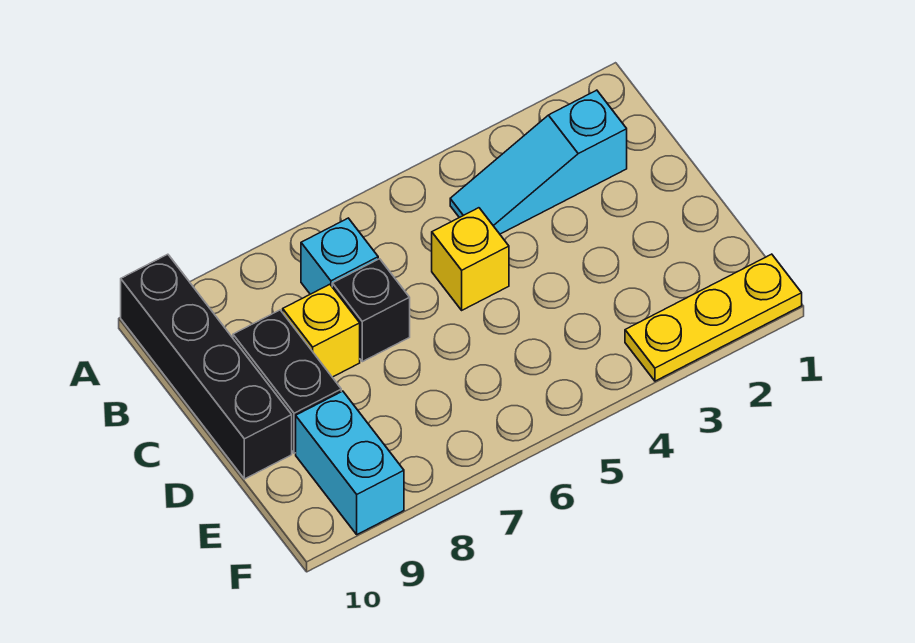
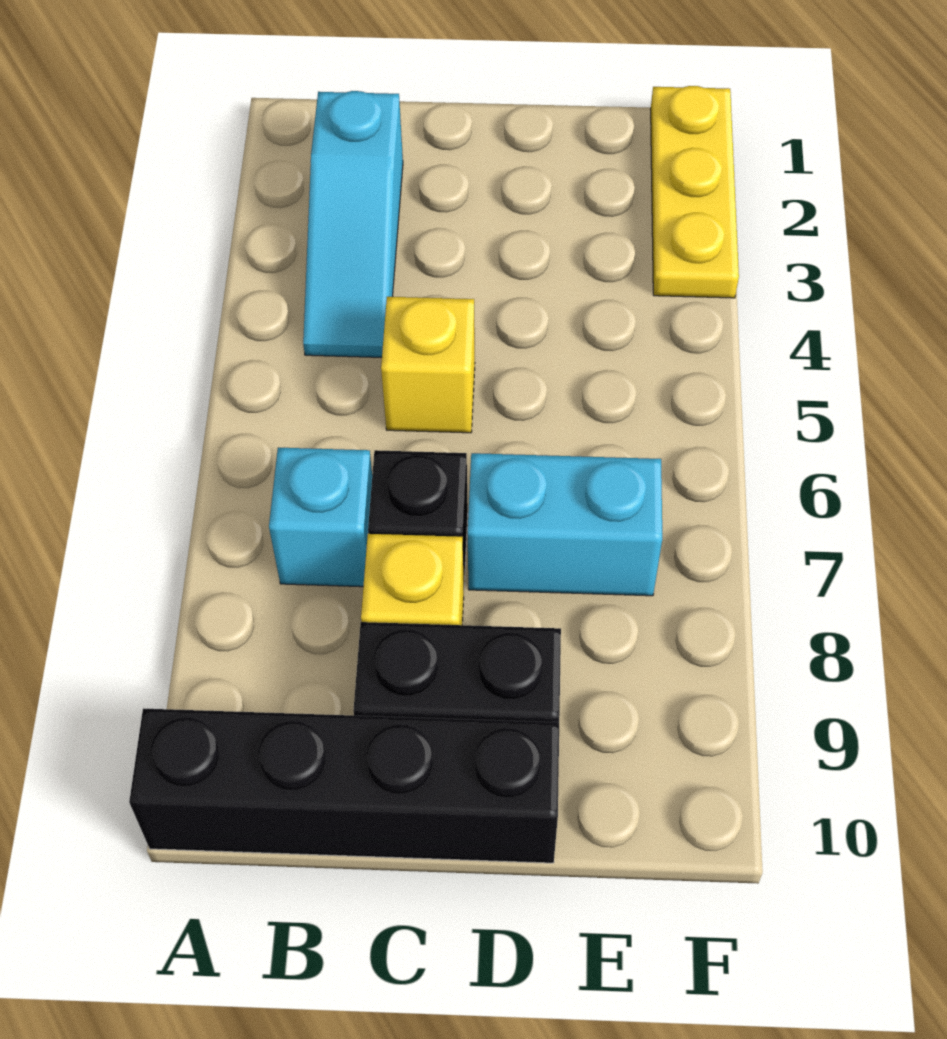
cyan 1x2 brick [296,391,404,534] -> cyan 1x2 brick moved to [468,453,662,596]

